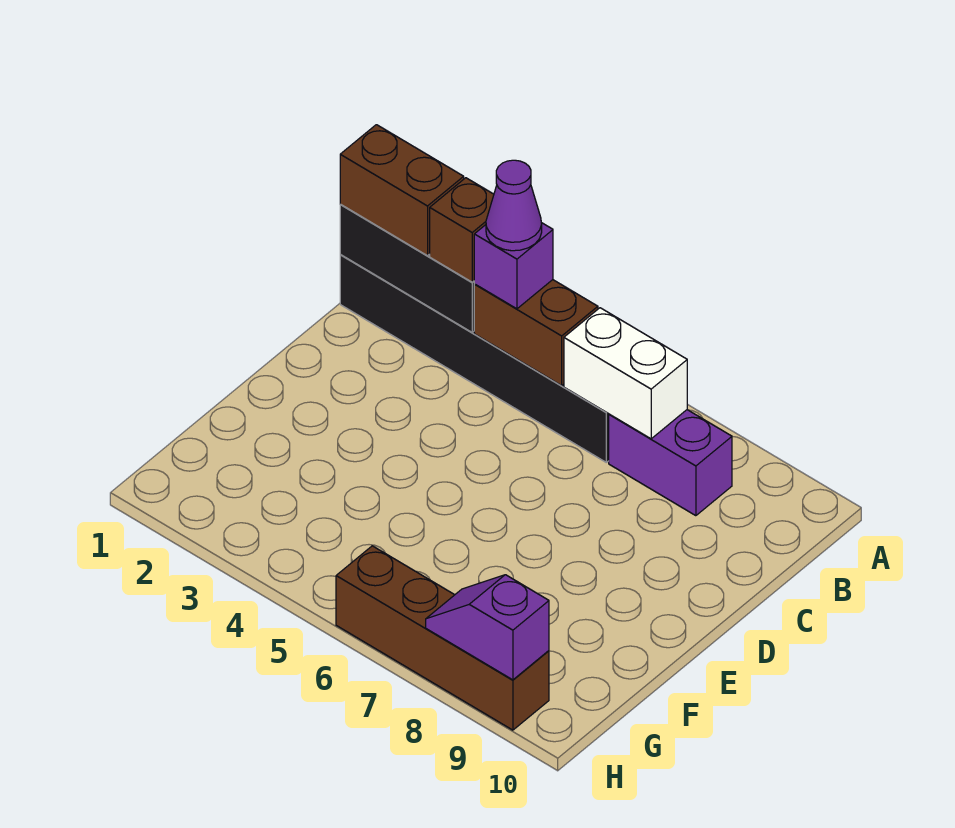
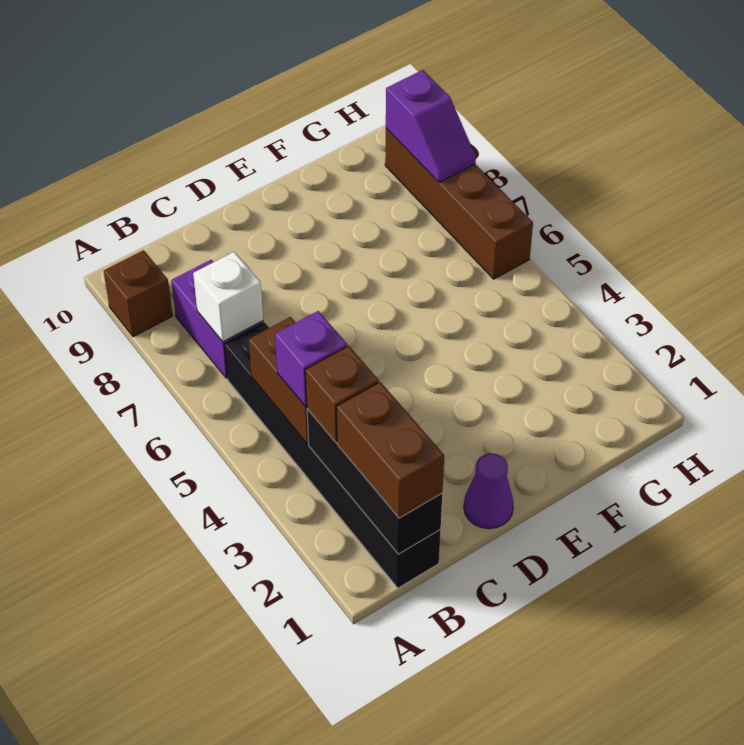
none -> brown 1x1 brick [104,250,173,337]
purple 1x1 cone [486,160,542,251] -> purple 1x1 cone moved to [464,454,514,529]
white 1x2 brick [564,308,687,439] -> white 1x1 brick [193,252,263,342]

